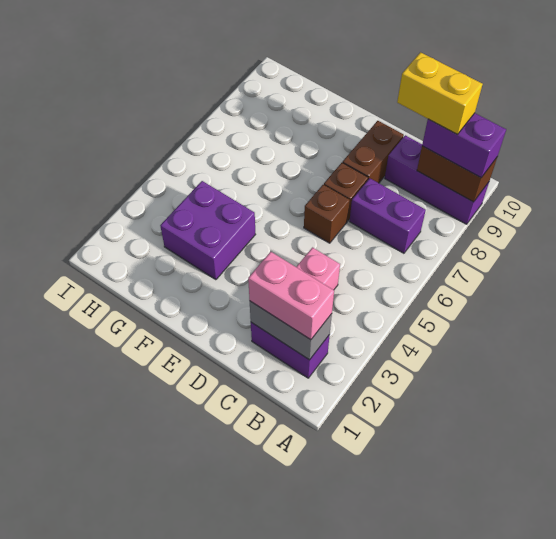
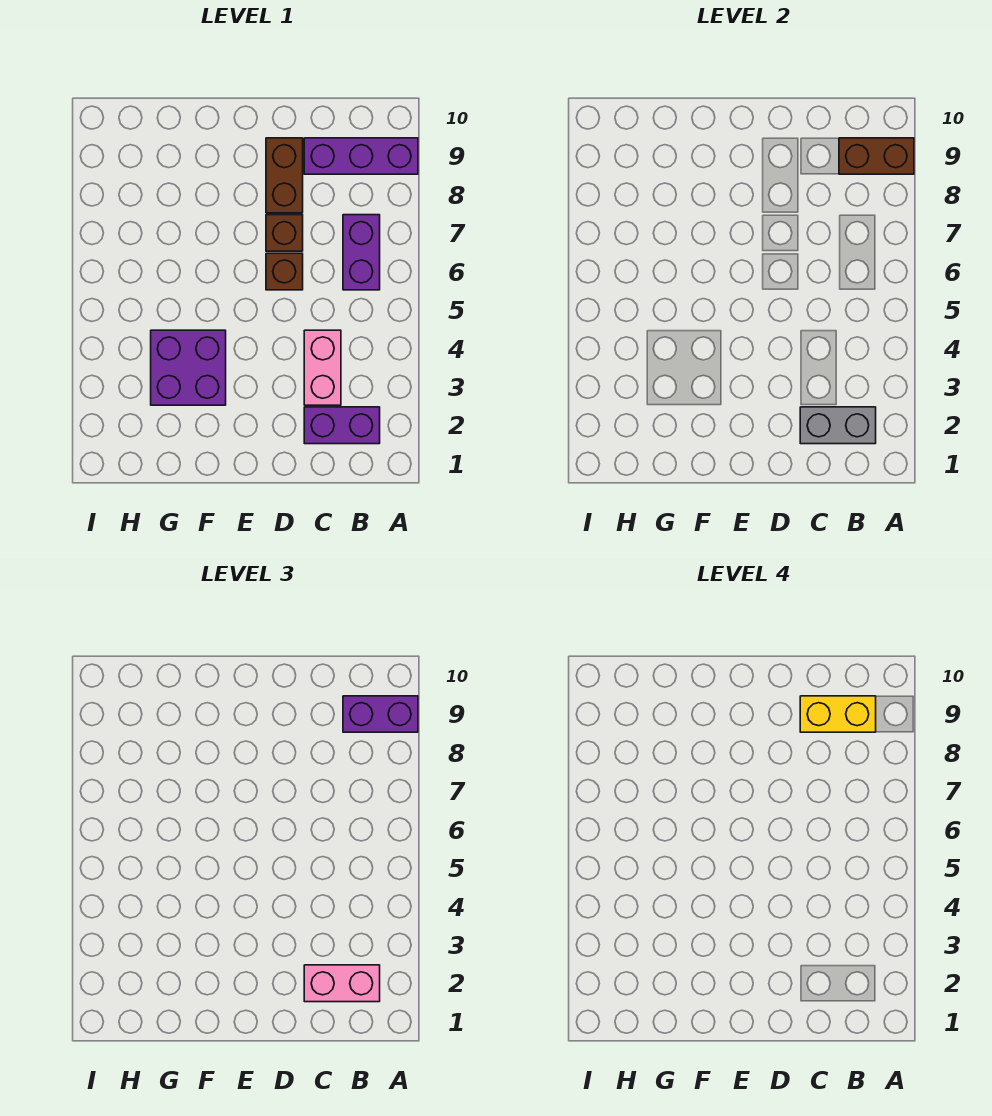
purple 1x2 brick [350,178,426,253] -> purple 1x2 brick turned to [343,215,380,290]

